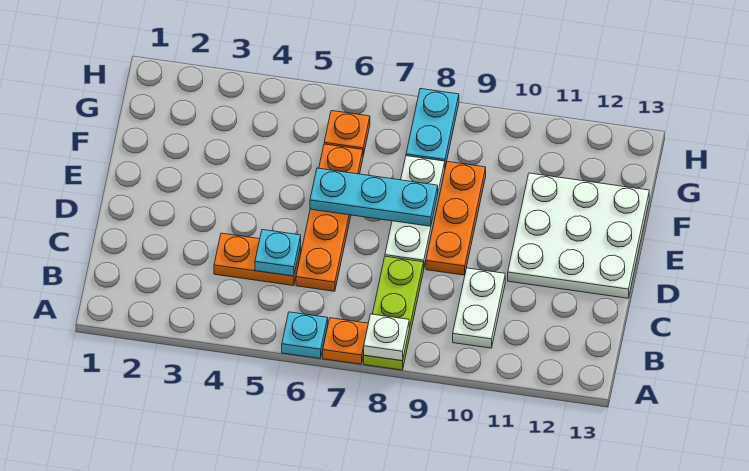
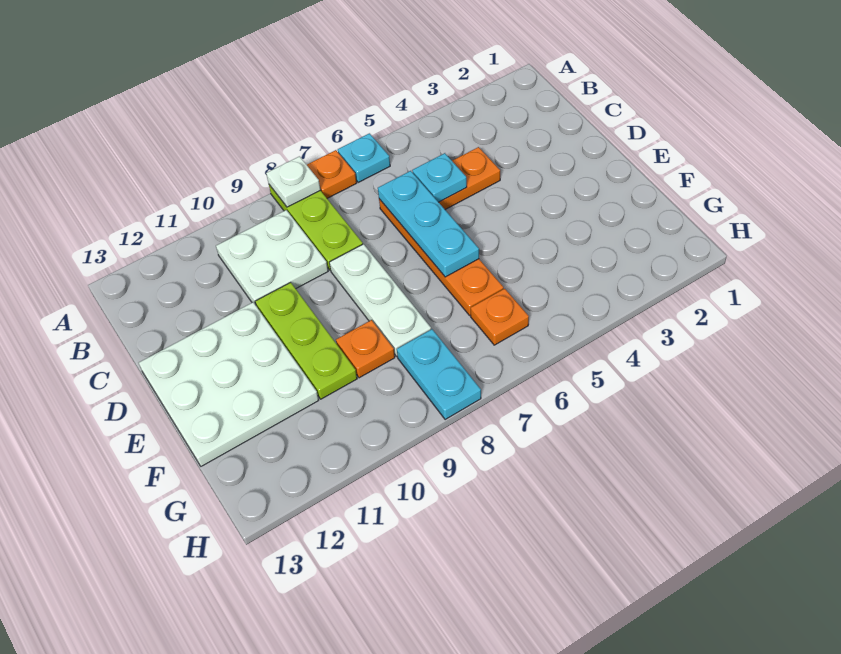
white 1x2 plate [453,268,505,348] -> white 2x2 plate [216,210,328,305]
orange 1x3 plate [426,162,486,275] -> orange 1x1 plate [336,320,395,378]
none -> lime 1x3 plate [255,282,357,399]
cyan 1x3 plate [310,168,438,226] -> cyan 1x3 plate turned to [378,171,479,277]

